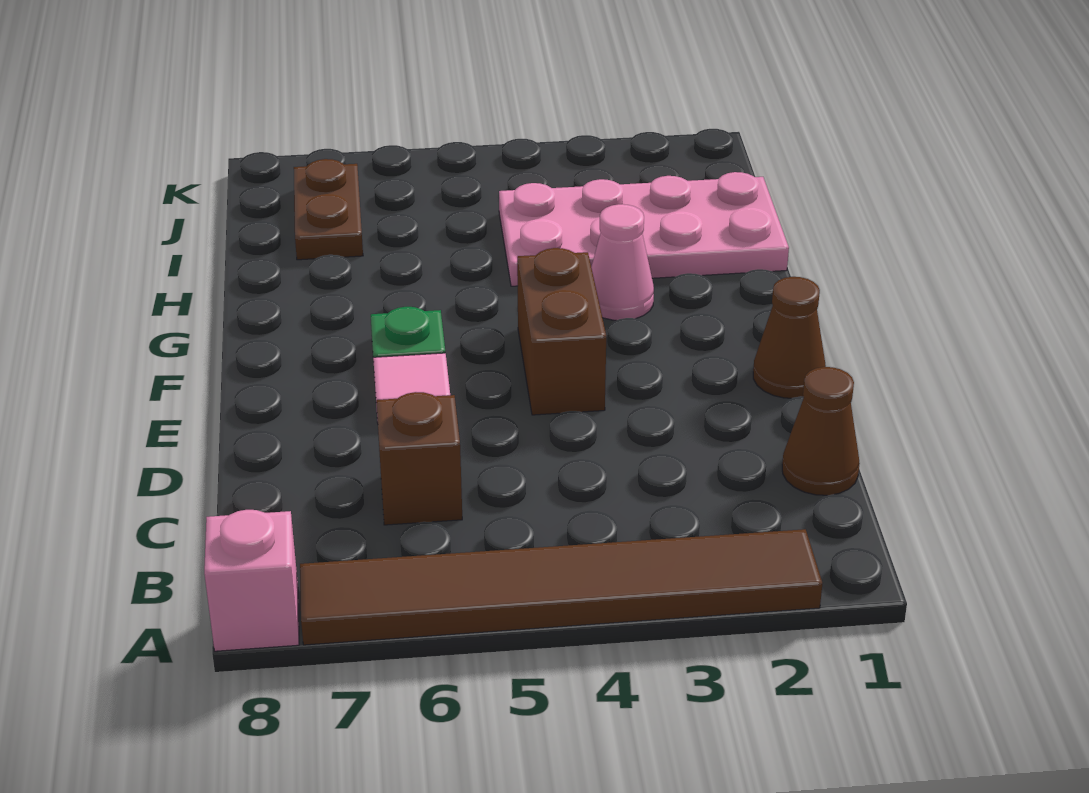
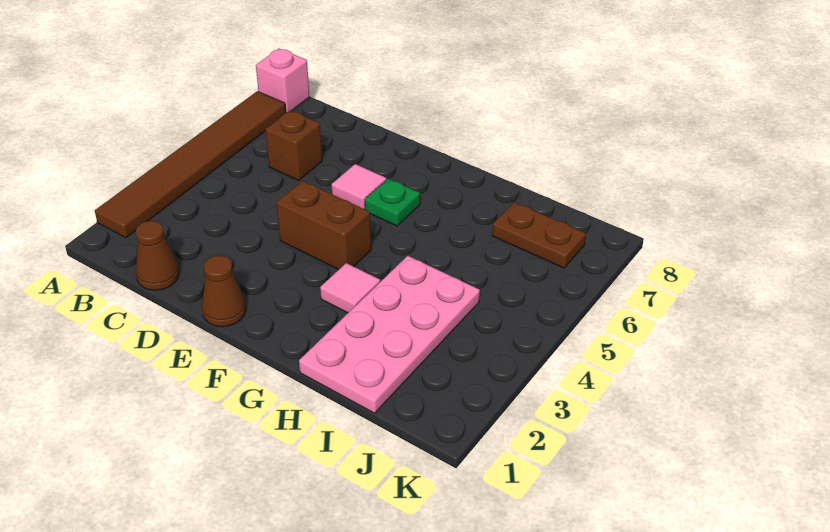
pink 1x1 cone [591,204,654,320] -> pink 1x1 tile [320,263,380,313]

